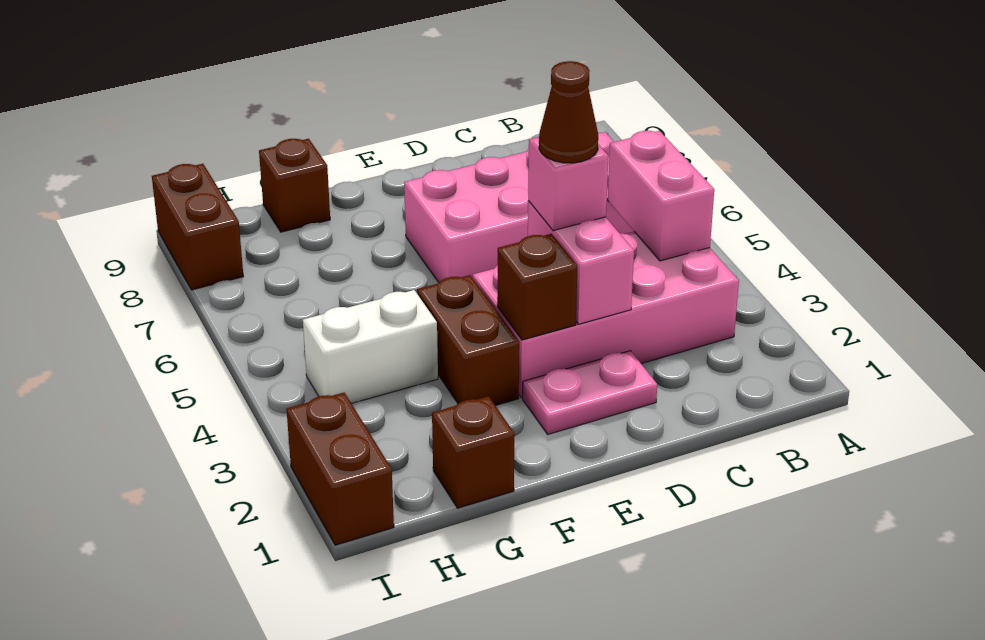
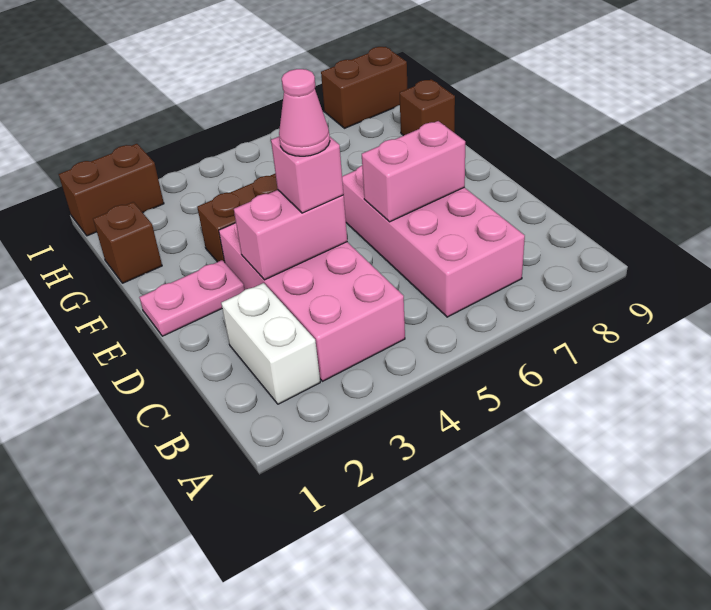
pink 1x2 brick [608,131,714,261] -> pink 1x2 brick moved to [362,121,465,222]
pink 1x2 plate [523,351,657,434] -> pink 1x2 plate turned to [139,260,244,336]
brown 1x1 cone [539,61,598,163] -> pink 1x1 cone [279,69,330,156]
brown 1x1 brick [497,234,577,340] -> none
white 1x2 brick [303,290,438,404] -> white 1x2 brick moved to [221,283,320,404]

